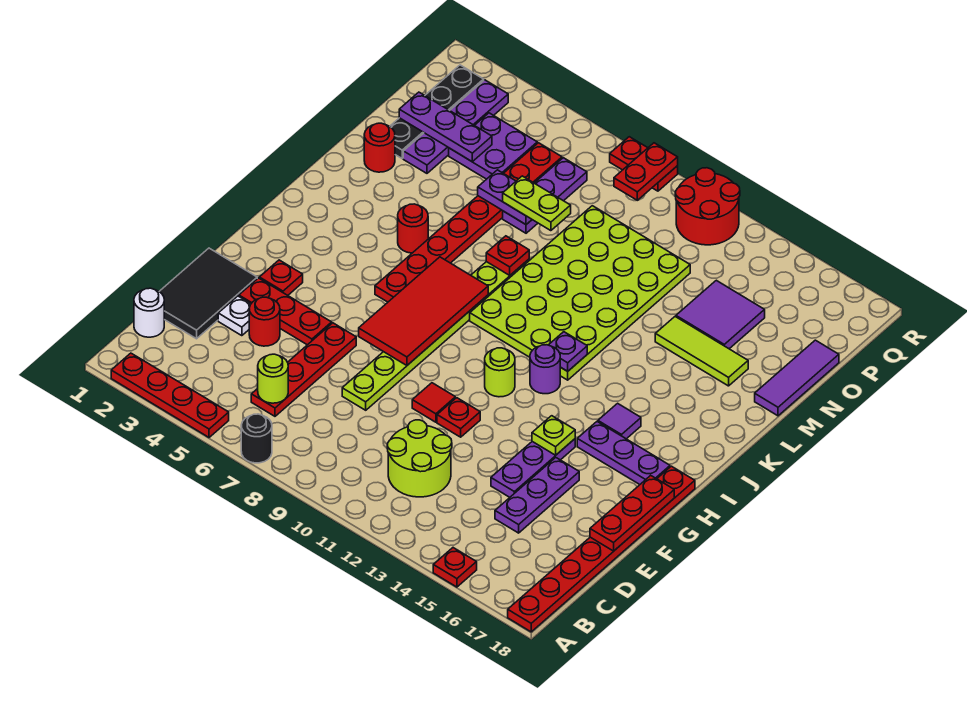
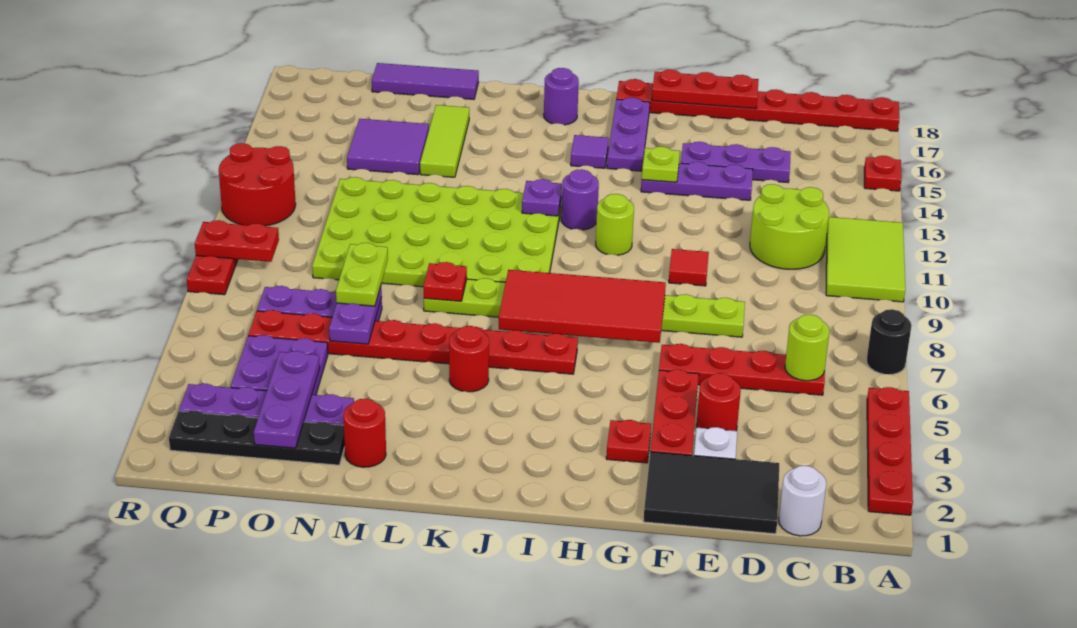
none -> lime 2x3 tile [826,217,905,302]
red 1x1 plate [437,398,480,437] -> none
none -> purple 1x1 round brick [544,68,579,125]

